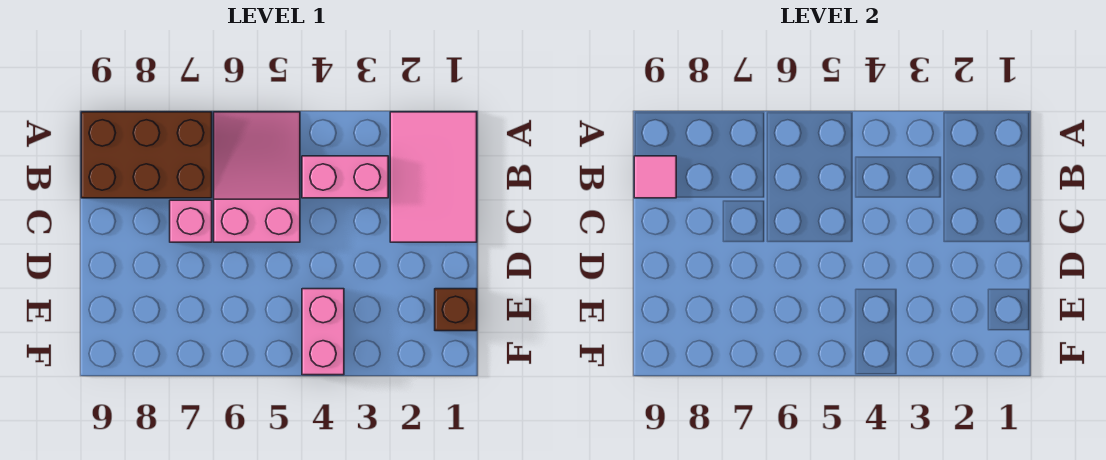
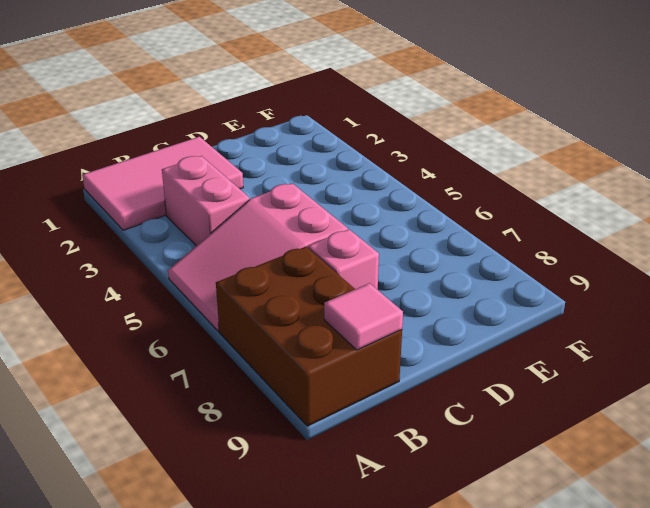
brown 1x1 brick [435,289,477,331] -> none
pink 1x2 brick [302,289,344,375] -> none

